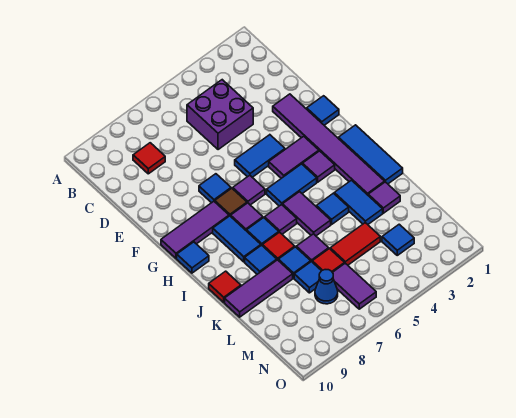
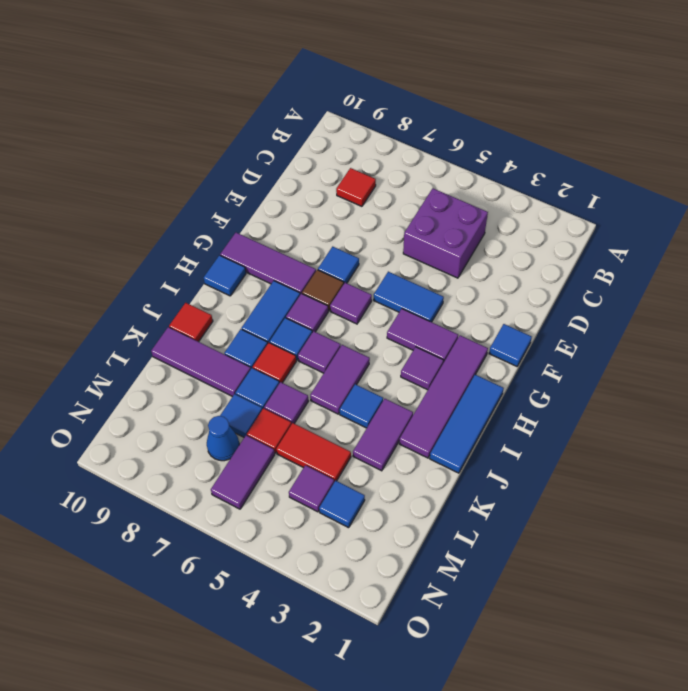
purple 1x6 tile [273,94,385,195] -> purple 1x4 tile [399,335,488,458]
blue 1x2 tile [267,164,317,206] -> none
blue 1x2 tile [334,180,383,224] -> purple 1x2 tile [353,399,413,471]
purple 1x1 tile [368,182,400,213] -> purple 1x1 tile moved to [289,465,334,512]

